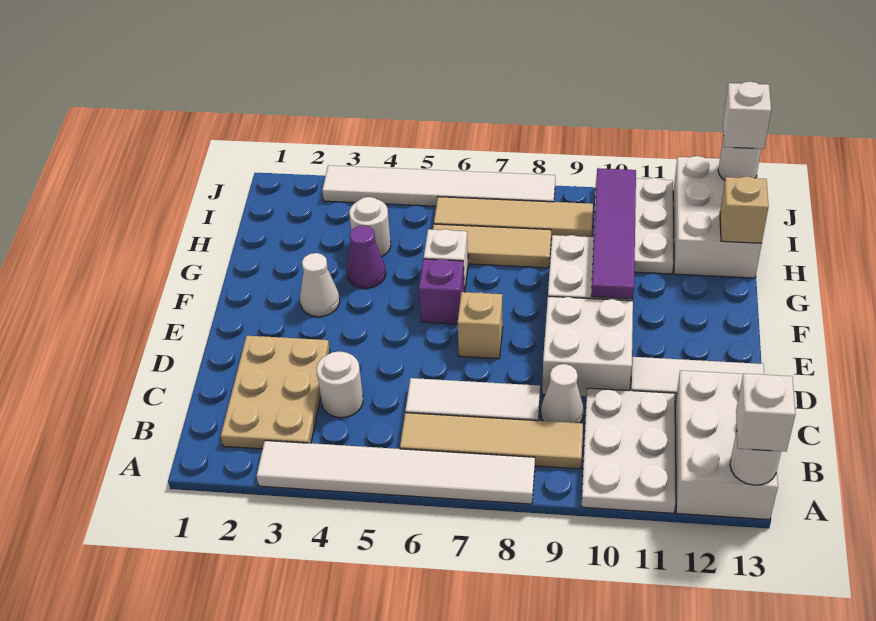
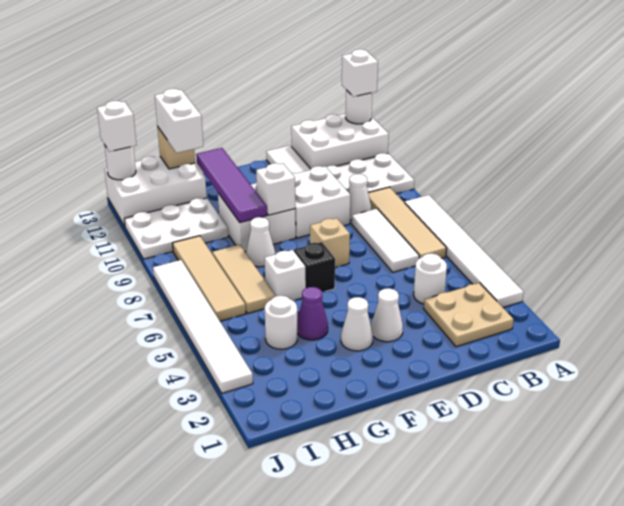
tan 2x3 plate [221,336,330,449] -> tan 2x2 plate [424,283,514,347]
none -> white 1x1 cone [371,288,403,342]
purple 1x1 brick [419,259,464,324] -> black 1x1 brick [294,242,335,292]
none -> white 1x1 brick [256,163,295,215]
purple 1x4 tile [591,168,636,299] -> purple 1x4 tile turned to [196,148,267,223]
none -> white 1x1 cone [246,217,275,267]
none -> white 1x2 brick [155,89,203,153]

